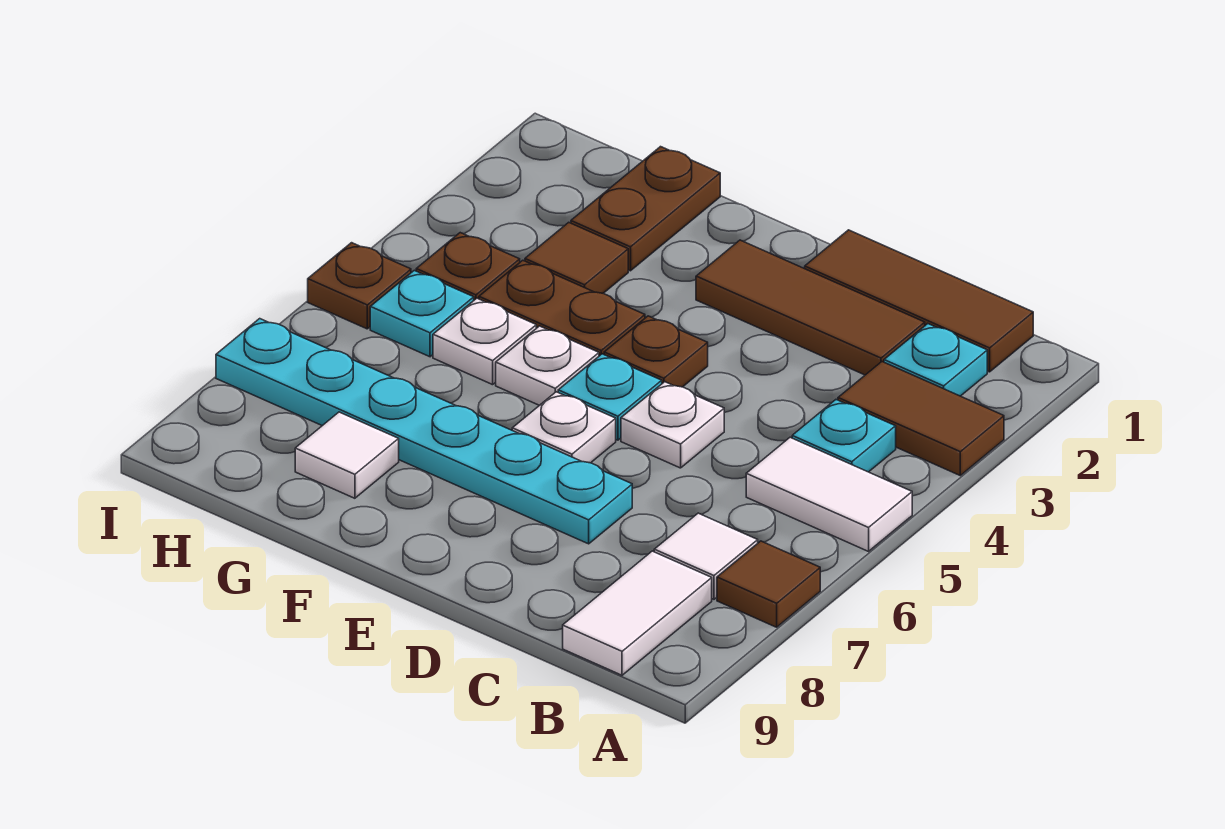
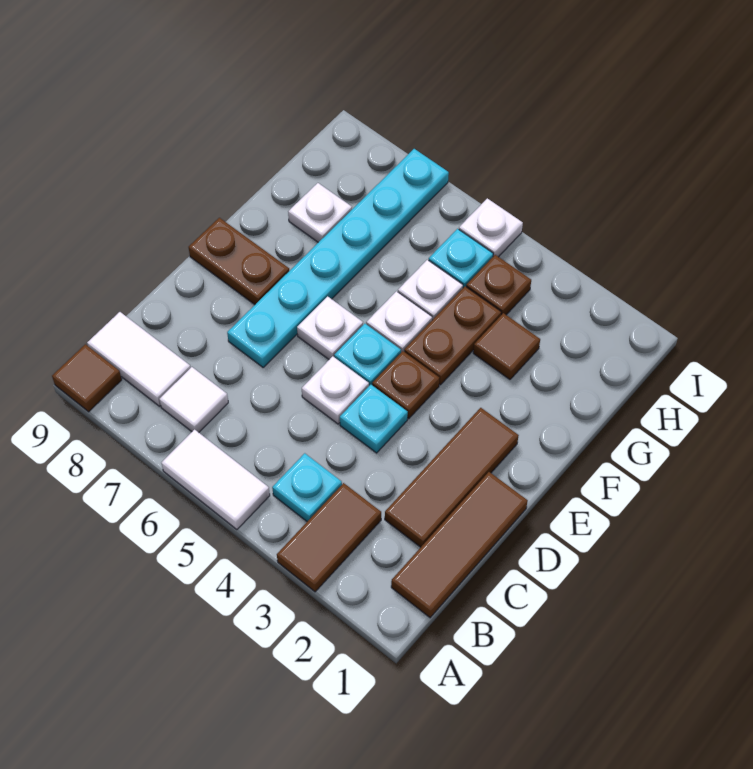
white 1x2 tile [746,437,912,551] -> white 1x2 tile turned to [161,430,270,530]
brown 1x1 tile [717,541,820,627] -> brown 1x1 tile moved to [52,344,122,412]
cyan 1x1 plate [884,324,987,396] -> cyan 1x1 plate moved to [340,385,408,453]
brown 1x2 plate [571,147,720,271] -> brown 1x2 plate moved to [189,218,289,305]
white 1x1 tile [295,412,399,498] -> white 1x1 plate [288,183,352,242]
brown 1x1 plate [308,243,411,329] -> white 1x1 plate [459,198,523,257]

